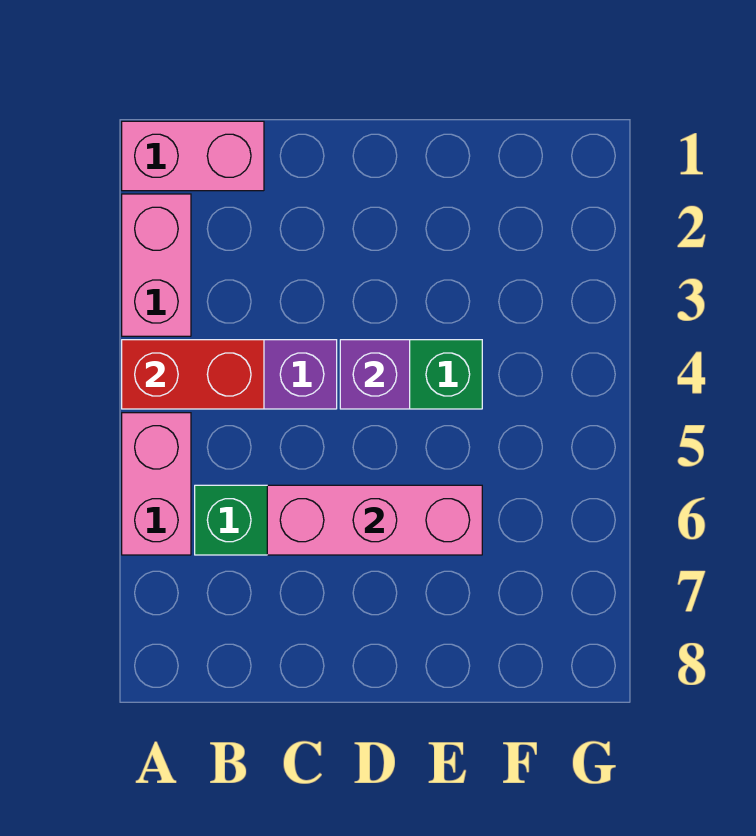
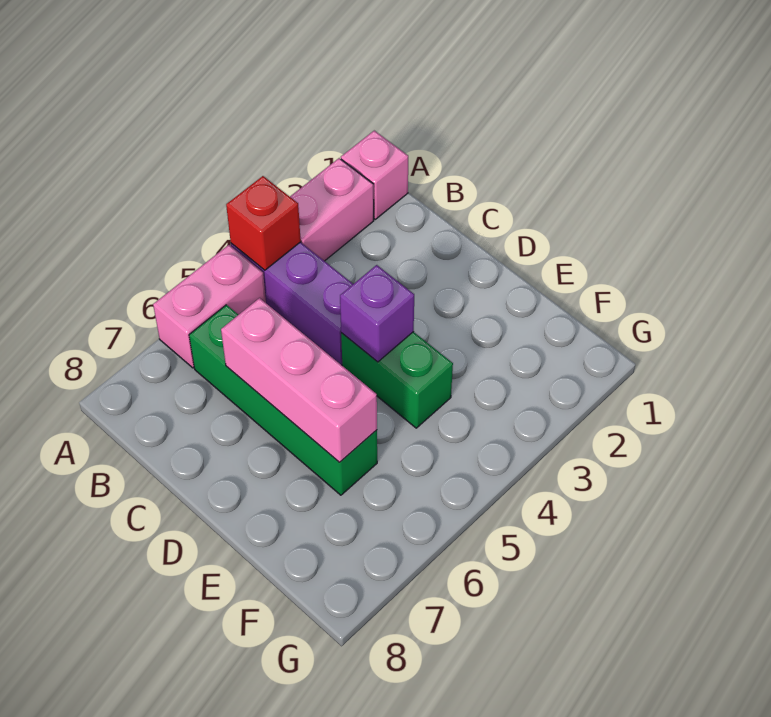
pink 1x2 brick [122,121,264,191] -> pink 1x1 brick [341,131,408,219]
red 1x2 brick [122,340,264,409] -> red 1x1 brick [226,176,301,270]

